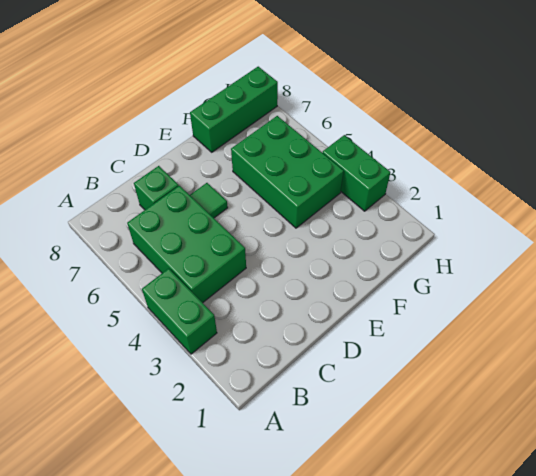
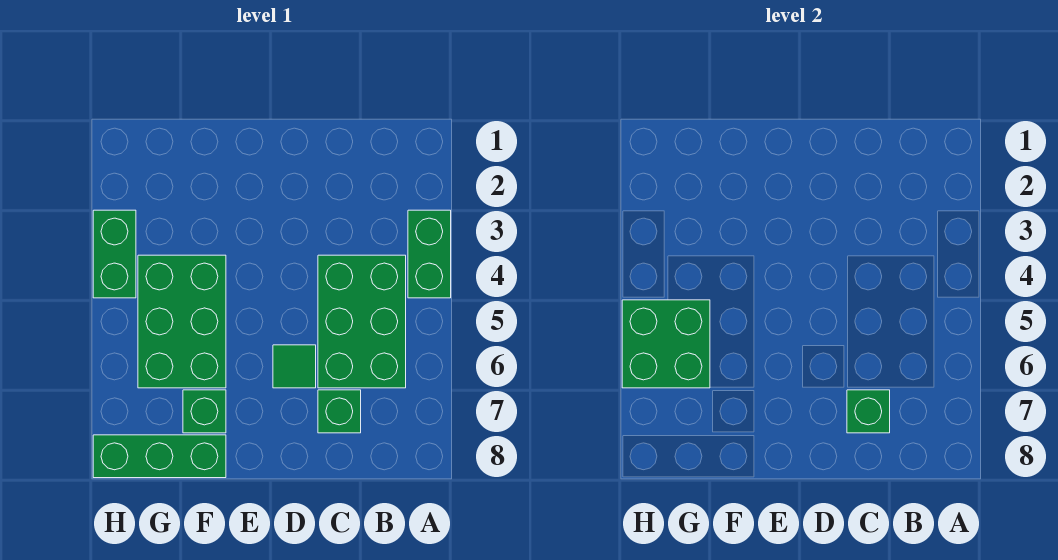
none -> green 1x1 brick [847,390,890,433]
none -> green 1x1 brick [183,390,226,433]
none -> green 2x2 brick [622,300,710,388]

